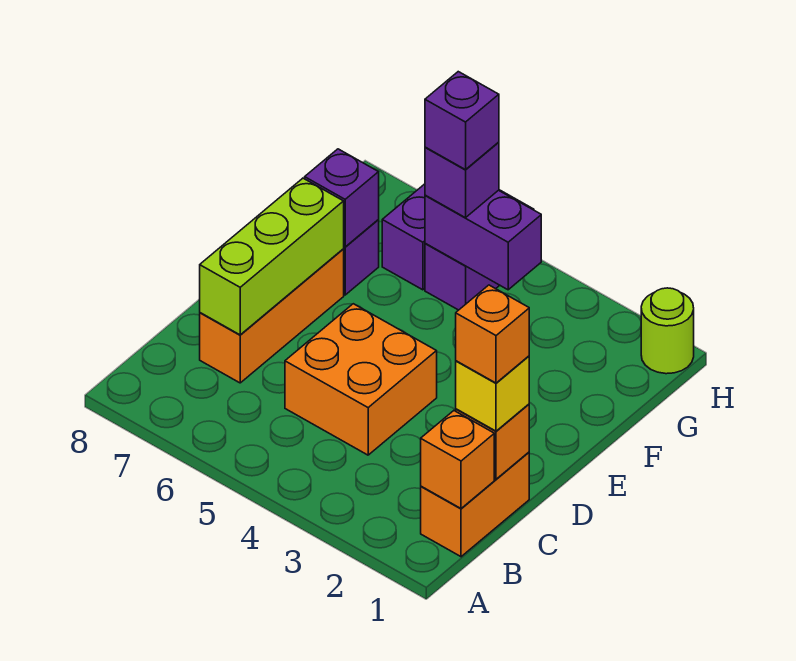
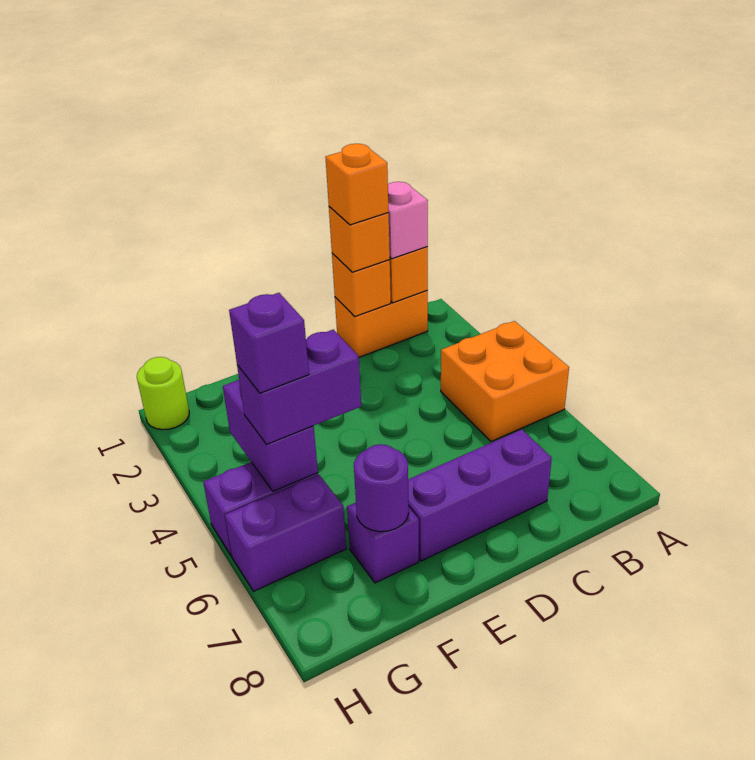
none -> pink 1x1 brick [388,182,428,259]
yellow 1x1 brick [456,356,529,431] -> orange 1x1 brick [329,207,390,272]
orange 2x2 brick [285,304,437,455] -> orange 2x2 brick moved to [441,321,569,442]
orange 1x3 brick [200,249,344,383] -> purple 1x3 brick [408,430,552,561]
lime 1x3 brick [200,178,344,335] -> none
purple 1x1 brick [305,149,379,247] -> purple 1x1 round brick [354,444,409,532]
purple 1x1 brick [425,142,499,218] -> purple 1x2 brick [237,329,361,444]

